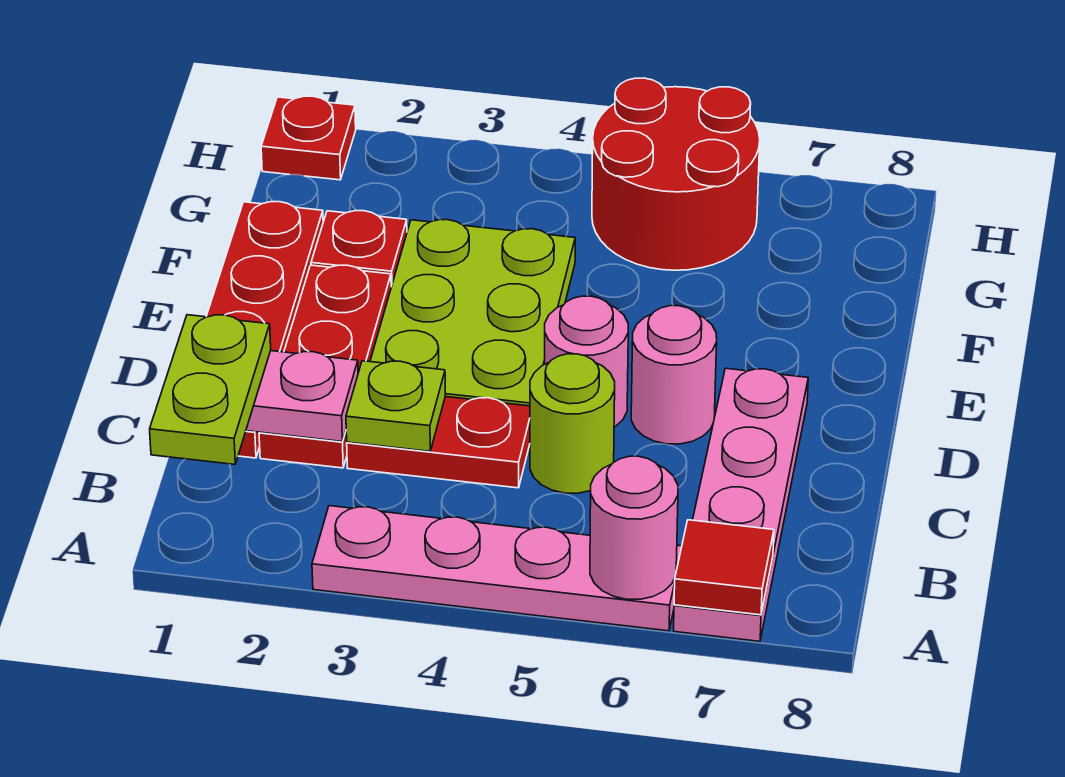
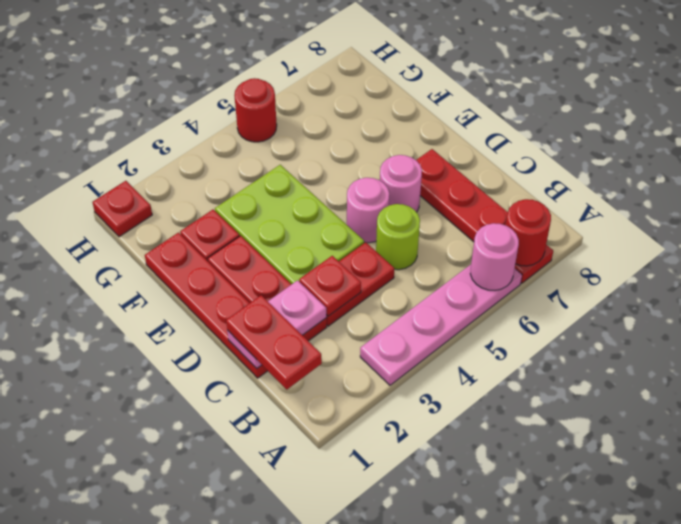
pink 1x4 plate [674,368,808,641] -> red 1x4 plate [416,149,553,283]
red 1x1 tile [674,520,774,615] -> red 1x1 round brick [506,199,551,266]
lime 1x2 plate [150,315,271,464] -> red 1x2 plate [226,295,322,389]
lime 1x1 plate [346,361,445,451] -> red 1x1 plate [299,256,361,316]
red 2x2 round brick [592,78,760,270] -> red 1x1 round brick [234,78,277,142]

